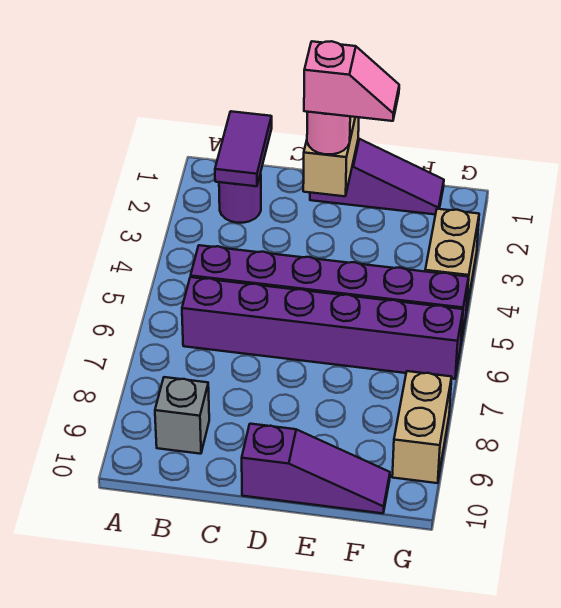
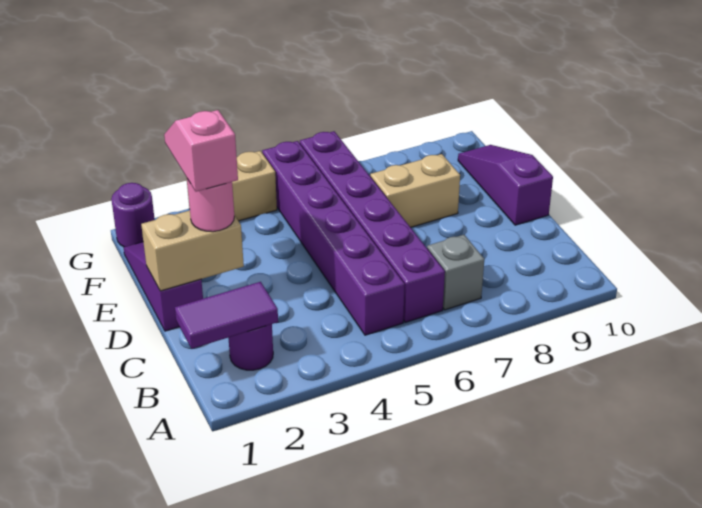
grey 1x1 brick [155,377,209,454] -> grey 1x1 brick moved to [427,235,484,310]
none -> purple 1x1 round brick [111,183,155,247]
tan 1x2 brick [392,371,452,483] -> tan 1x2 brick moved to [370,154,460,227]

